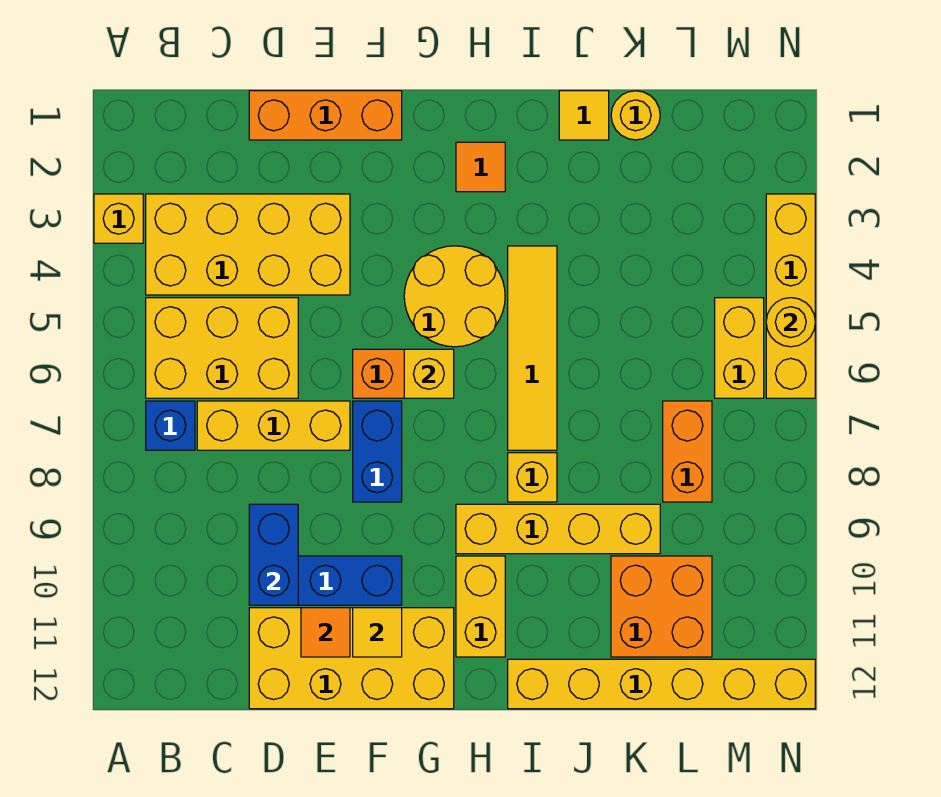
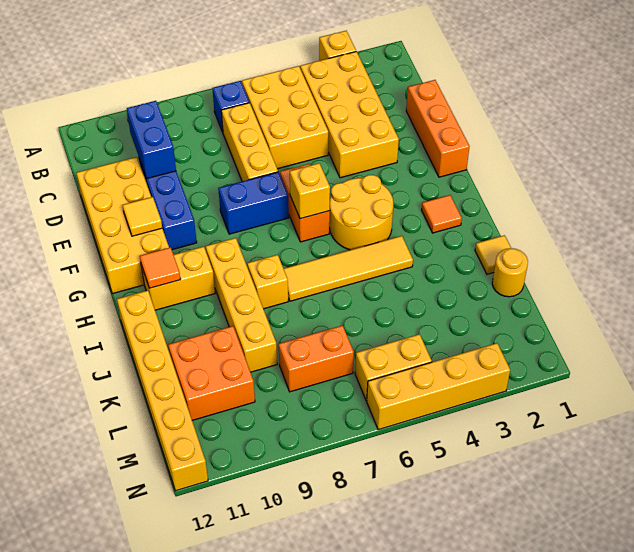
blue 1x2 brick [249,504,298,605] -> blue 1x2 brick turned to [127,101,176,178]
orange 1x1 tile [301,608,350,657] -> orange 1x1 tile moved to [140,247,180,288]
yellow 1x1 round brick [766,298,815,347] -> none

